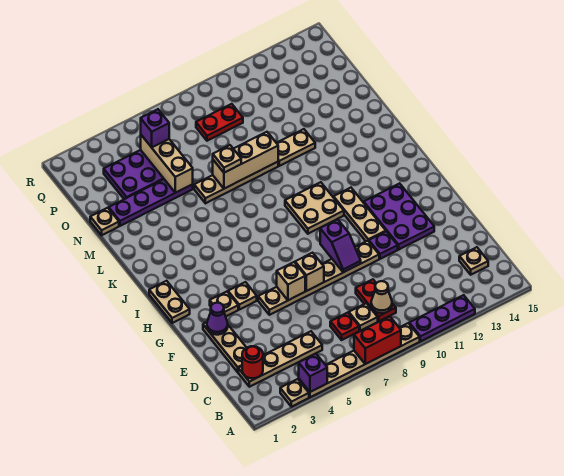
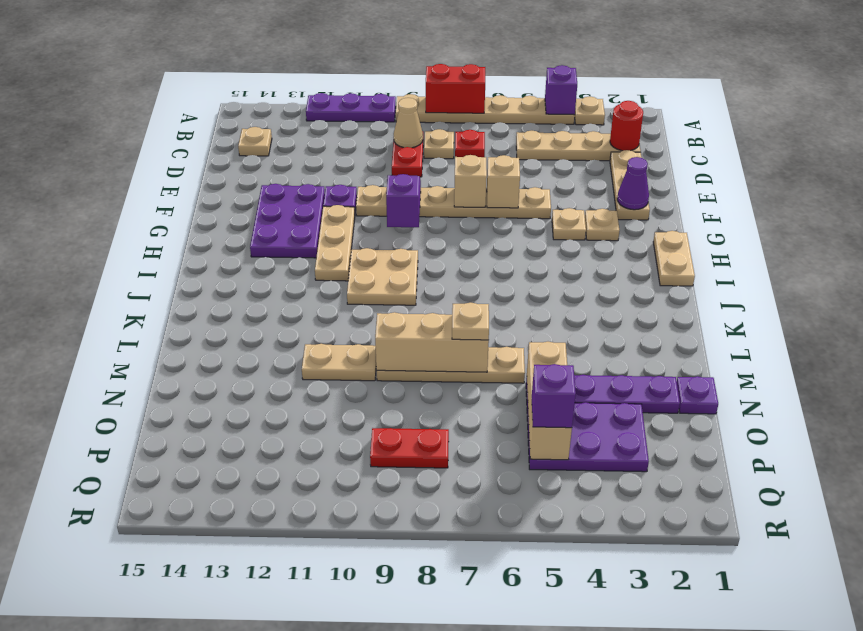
tan 1x1 plate [90,208,119,235] -> purple 1x1 plate [677,376,718,414]

